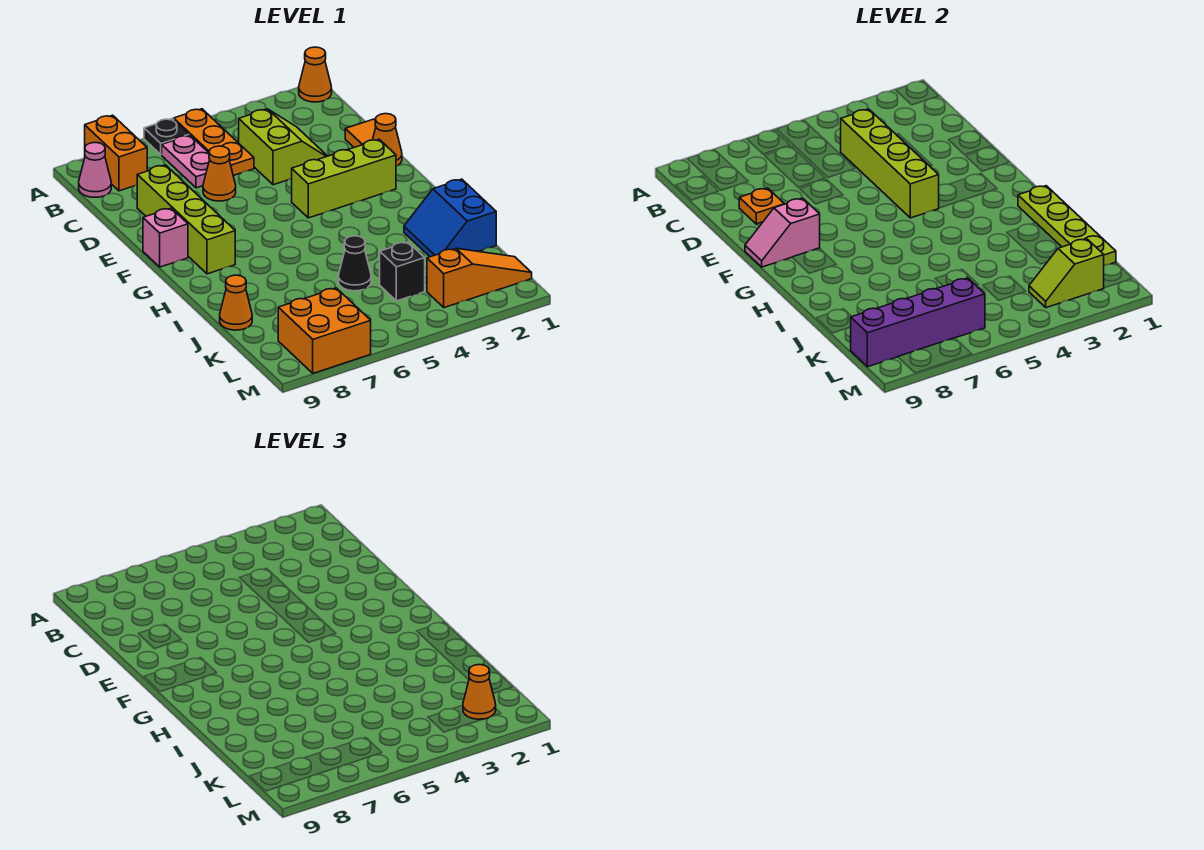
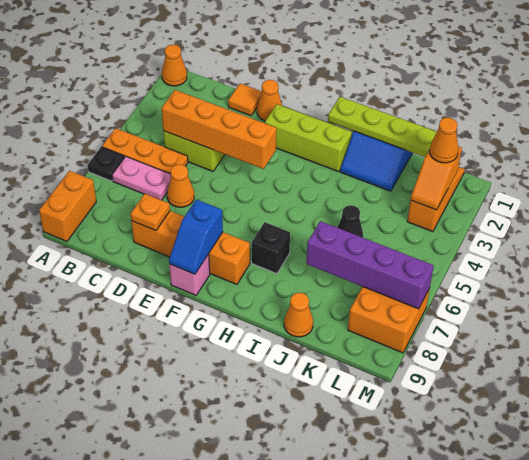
orange 1x2 brick [85,115,147,191] -> orange 1x2 brick turned to [39,171,96,241]
pink 1x1 cone [79,142,111,197] -> none
lime 1x4 brick [841,109,939,218] -> orange 1x4 brick [162,90,276,169]
lime 1x4 brick [137,165,235,274] -> orange 1x4 brick [131,211,250,285]
lime 1x3 brick [292,139,396,218] -> lime 1x3 brick turned to [265,104,352,172]
pink 1x2 slope [745,198,820,267] -> blue 1x2 slope [169,200,223,274]
black 1x1 brick [380,242,425,301] -> black 1x1 brick moved to [252,222,290,274]
lime 1x2 slope [1029,239,1104,308] -> orange 1x2 slope [411,146,462,210]
purple 1x4 brick [851,278,985,367] -> purple 1x4 brick turned to [306,221,434,309]

